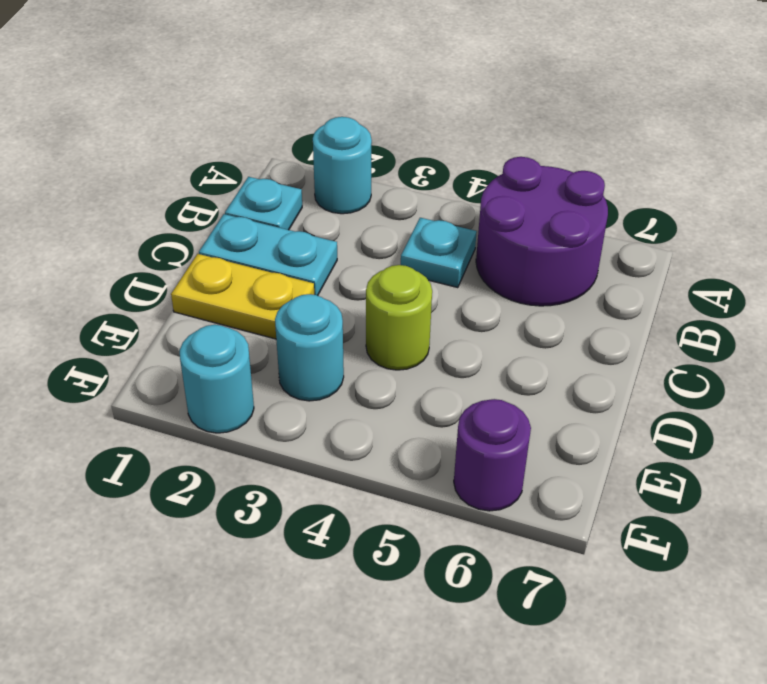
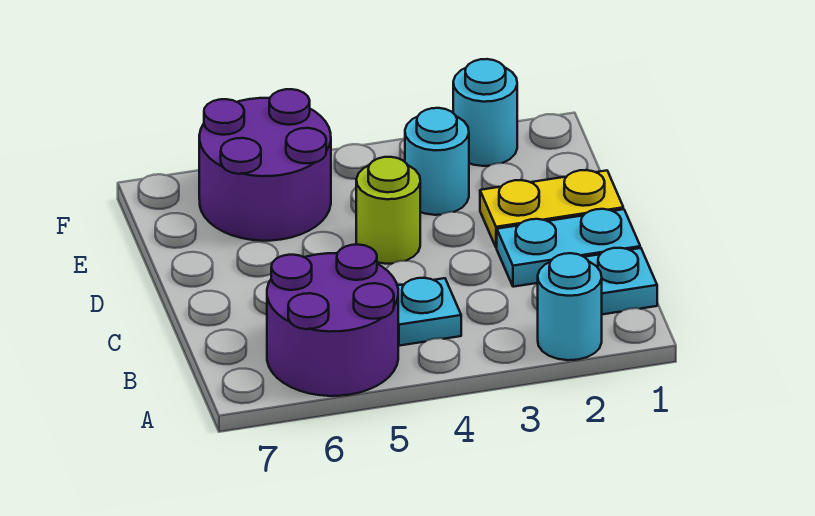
purple 1x1 round brick [454,399,531,511] -> purple 2x2 round brick [199,89,331,241]

